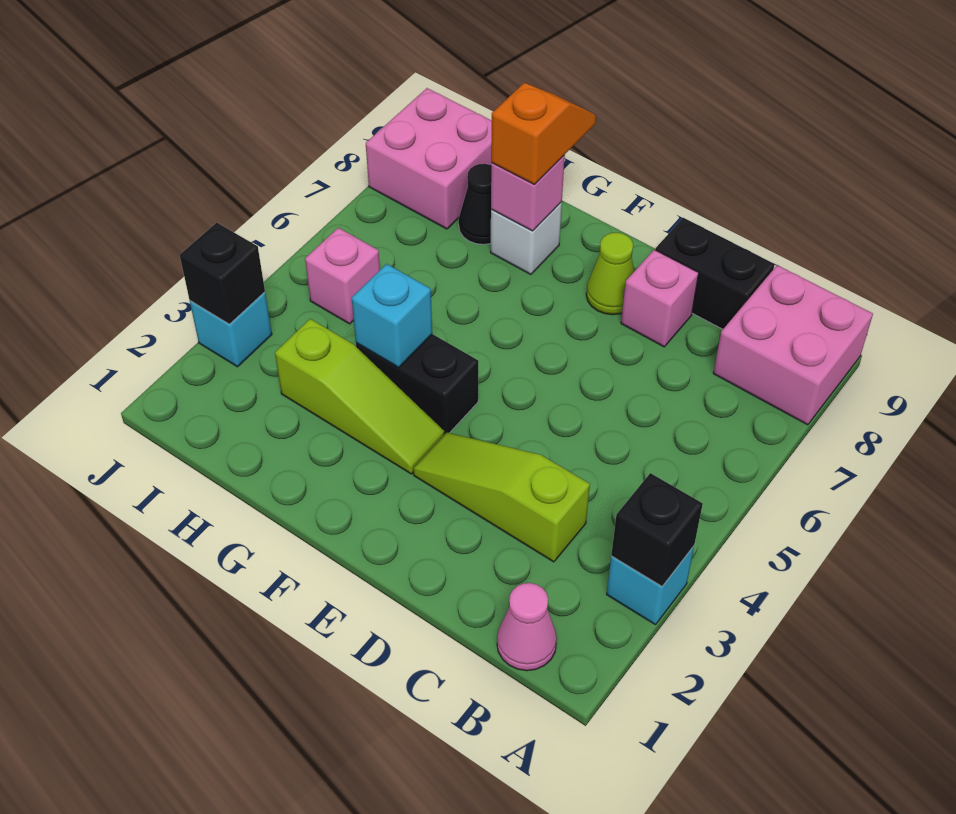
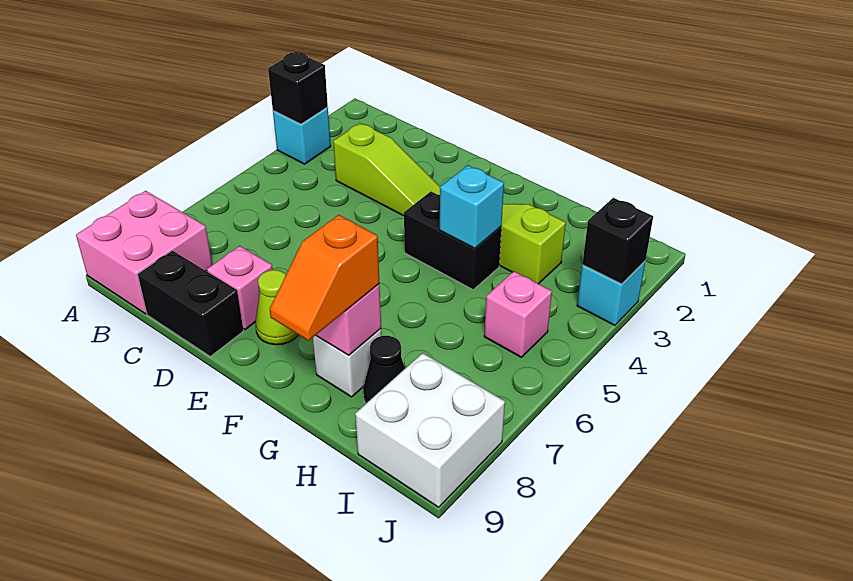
pink 1x1 cone [497,583,557,671] -> none
pink 2x2 brick [366,88,492,229] -> white 2x2 brick [355,353,505,507]

